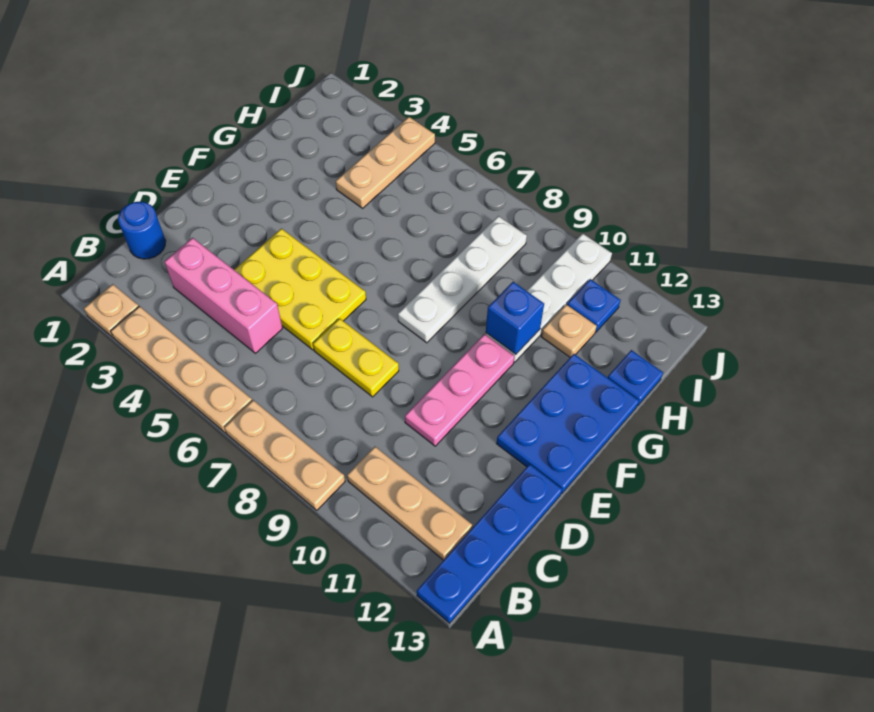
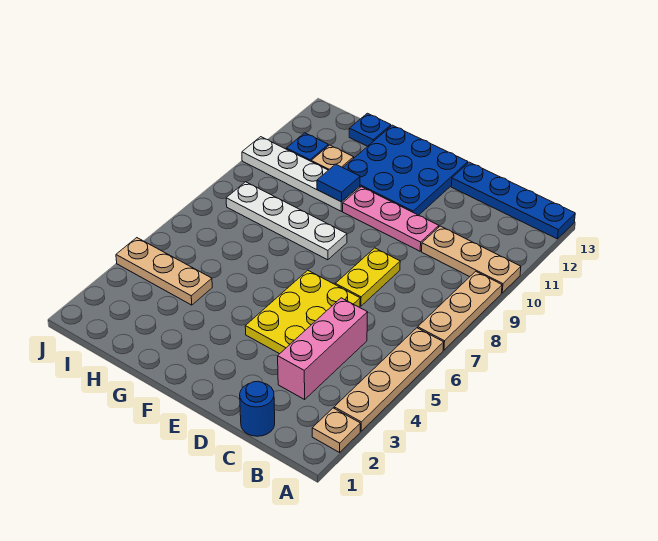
tan 1x3 plate [347,447,472,560] -> tan 1x3 plate turned to [422,226,521,293]
blue 2x3 plate [496,354,639,494] -> blue 3x3 plate [343,125,468,215]
blue 1x1 brick [486,282,544,355] -> blue 1x1 tile [317,164,360,202]

